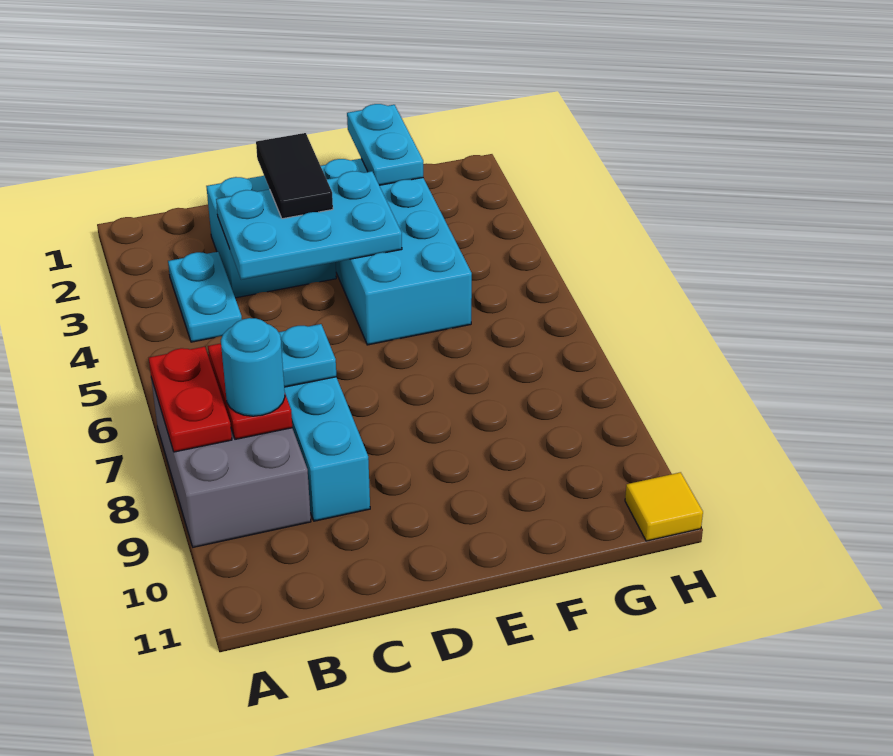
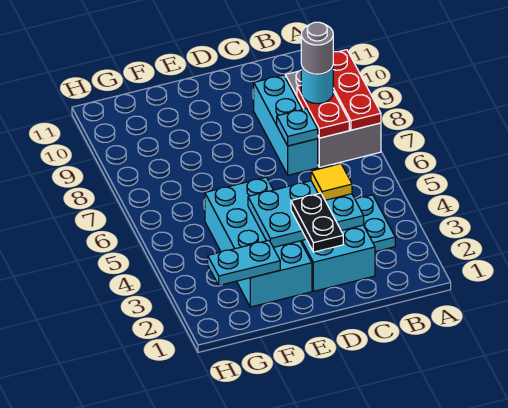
red 1x2 plate [149,347,232,452] -> red 1x3 plate [333,50,381,130]
none -> grey 1x1 round brick [301,22,333,74]
black 1x2 tile [256,133,333,219] -> black 1x2 plate [291,193,343,252]
cyan 1x2 plate [347,104,423,185] -> cyan 1x2 plate turned to [208,240,280,285]
yellow 1x1 tile [625,472,703,541] -> yellow 1x1 tile moved to [311,164,352,200]

